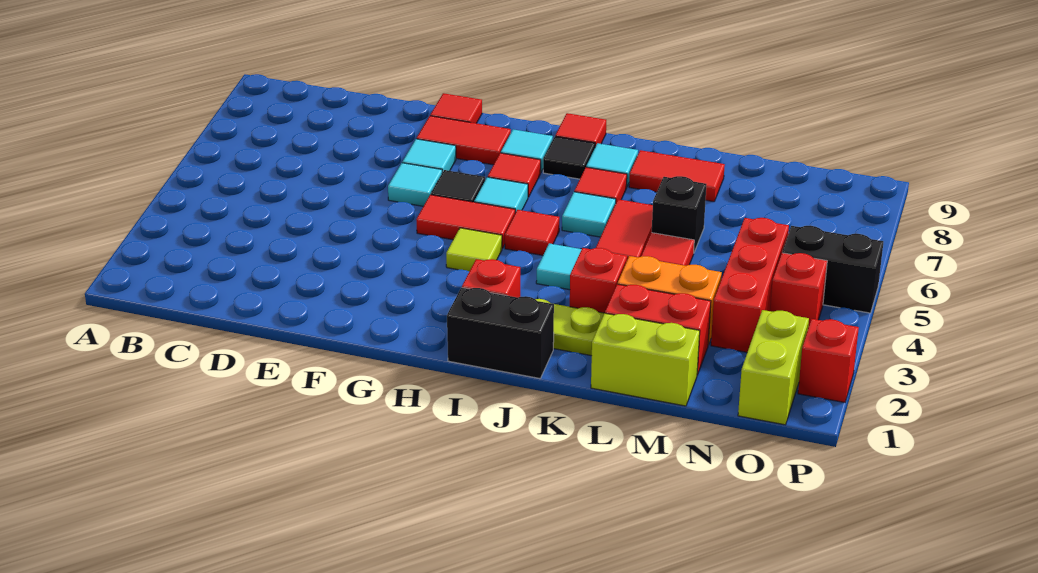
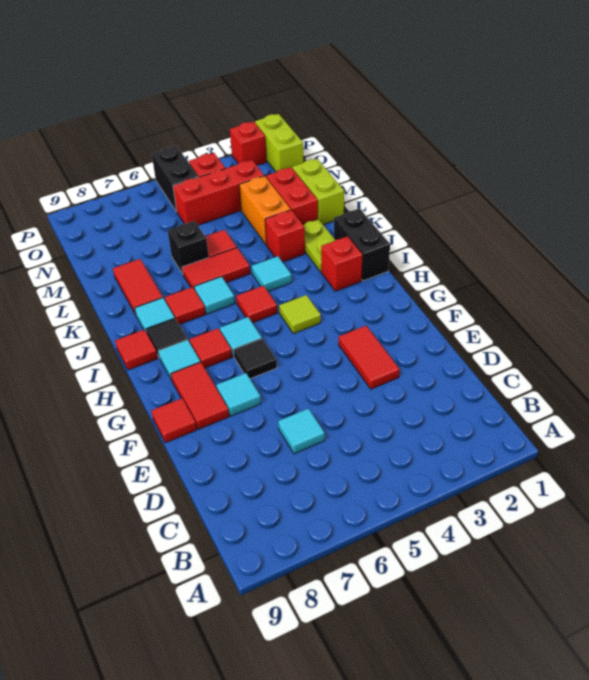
cyan 1x1 tile [388,163,442,206] -> cyan 1x1 tile moved to [278,409,325,454]
red 1x2 tile [416,195,515,248] -> red 1x2 tile moved to [338,326,400,389]
lime 1x2 brick [738,310,809,425] -> lime 1x2 brick turned to [255,114,303,172]

